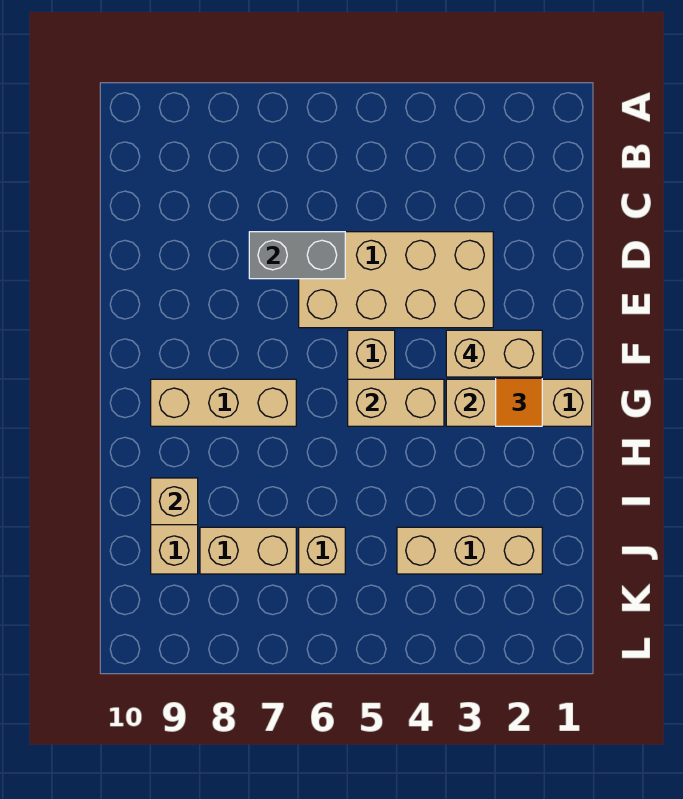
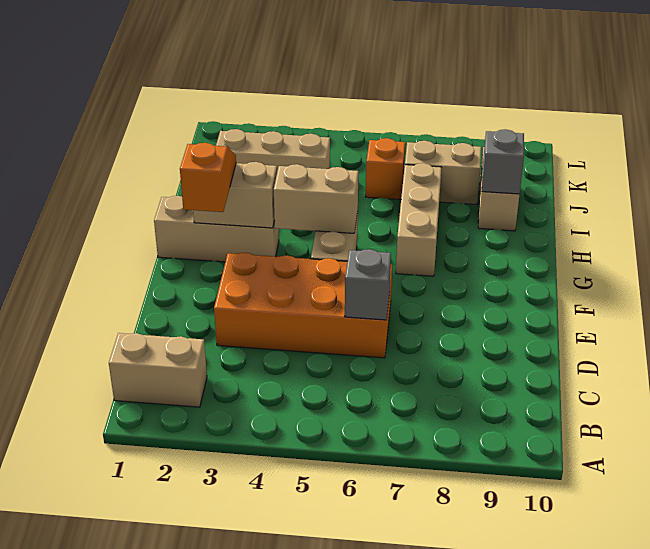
tan 2x4 brick [299,232,493,328] -> orange 2x4 brick [214,253,392,358]
grey 1x2 brick [249,232,345,279] -> grey 1x1 brick [345,249,391,320]
tan 1x2 brick [446,330,542,377] -> tan 1x2 brick moved to [109,333,207,407]
tan 1x3 brick [151,379,296,426] -> tan 1x3 brick turned to [396,163,442,276]
tan 1x1 brick [151,478,198,525] -> grey 1x1 brick [482,129,524,194]
tan 1x1 brick [299,527,345,574] -> orange 1x1 brick [366,138,405,200]

